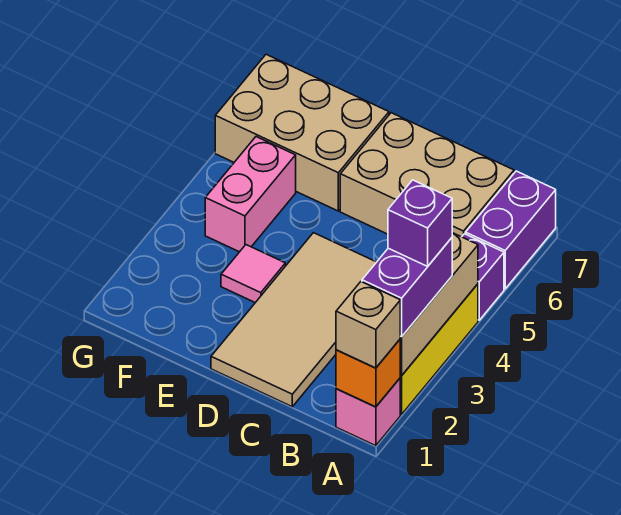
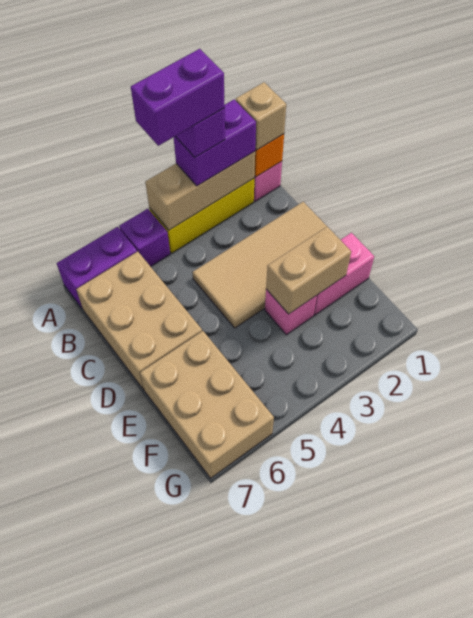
none -> purple 1x2 brick [131,49,225,146]
none -> tan 1x2 brick [266,227,351,314]
pink 1x1 tile [221,245,285,303] -> pink 1x1 brick [265,289,317,335]
pink 1x2 brick [205,137,296,252] -> pink 1x2 brick moved to [314,233,374,315]

